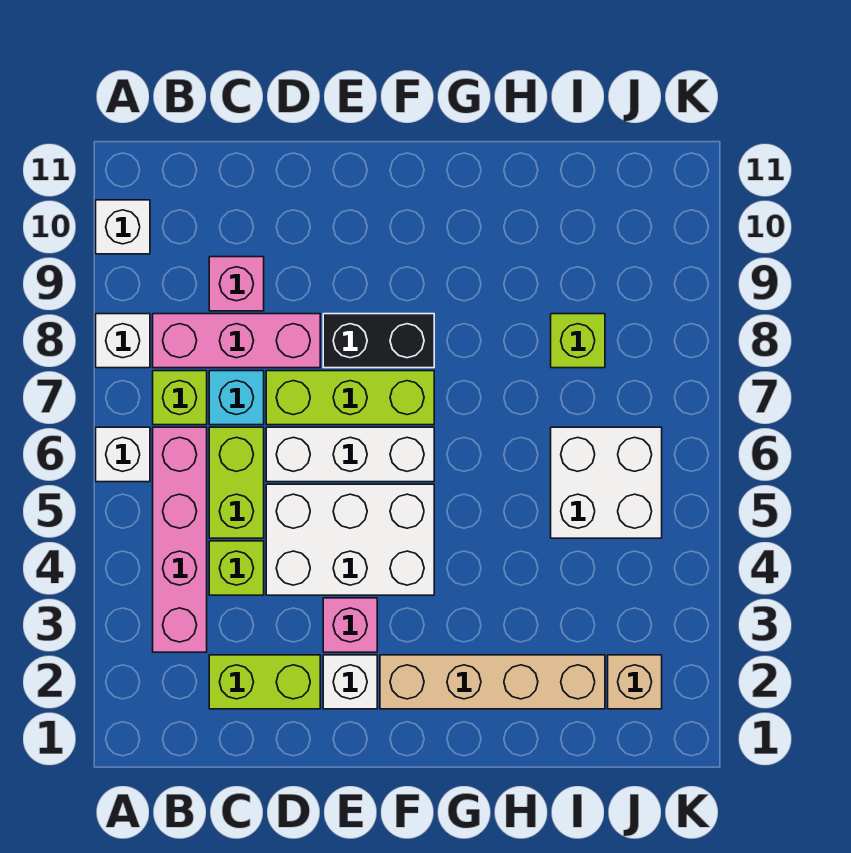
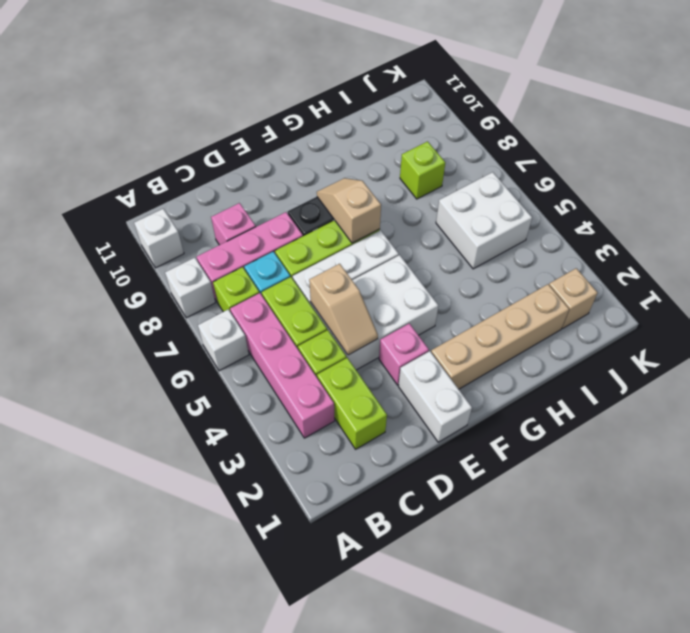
lime 1x2 brick [209,655,320,709] -> lime 1x2 brick turned to [317,358,387,449]
none -> tan 1x2 slope [309,264,378,355]
white 1x1 brick [323,655,377,709] -> white 1x2 brick [398,351,472,442]
none -> tan 1x2 slope [317,178,381,243]

